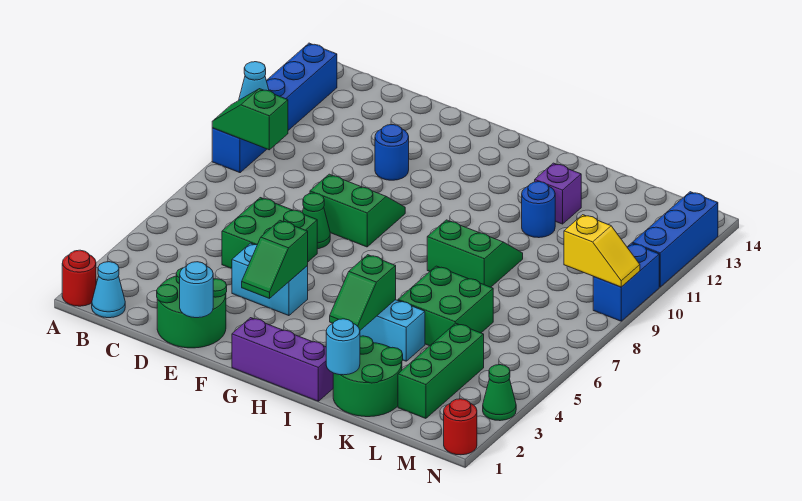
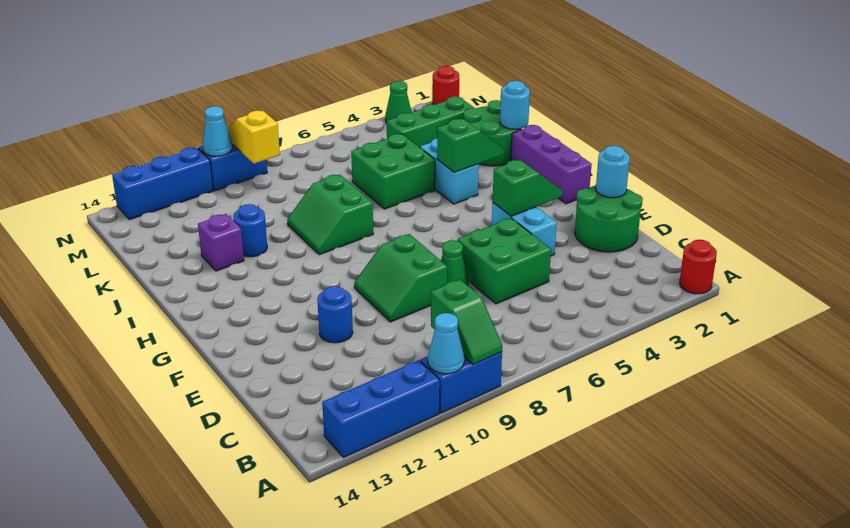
cyan 1x1 cone [92,262,125,318] -> cyan 1x1 cone moved to [203,106,232,156]

